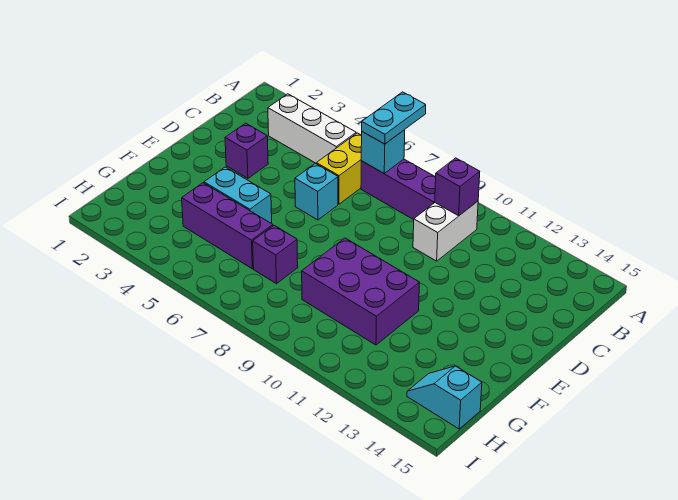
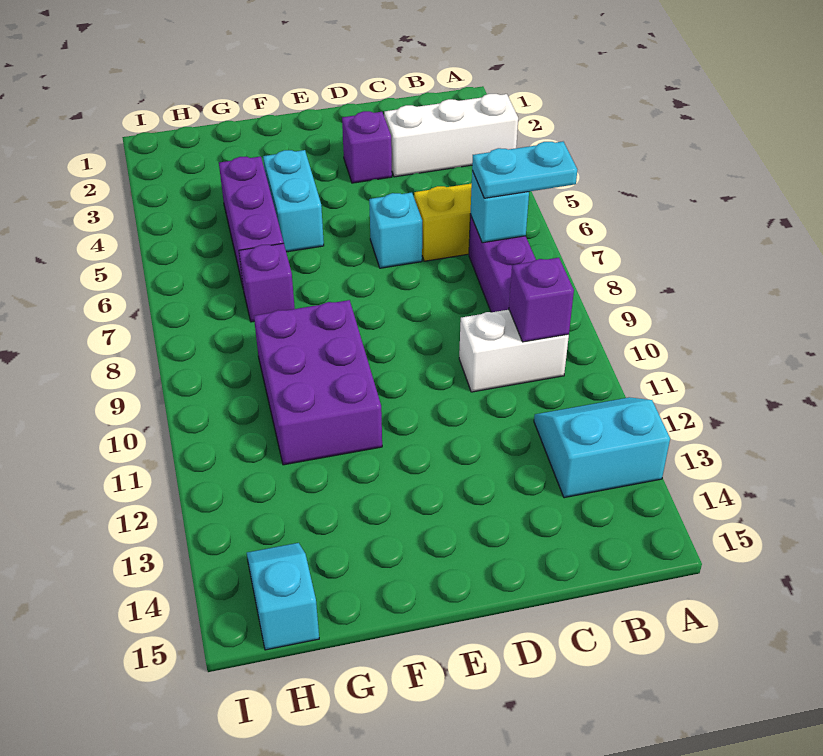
none -> cyan 2x2 slope [534,397,670,498]
white 1x3 brick [268,94,356,163] -> white 1x3 brick turned to [384,94,518,177]

